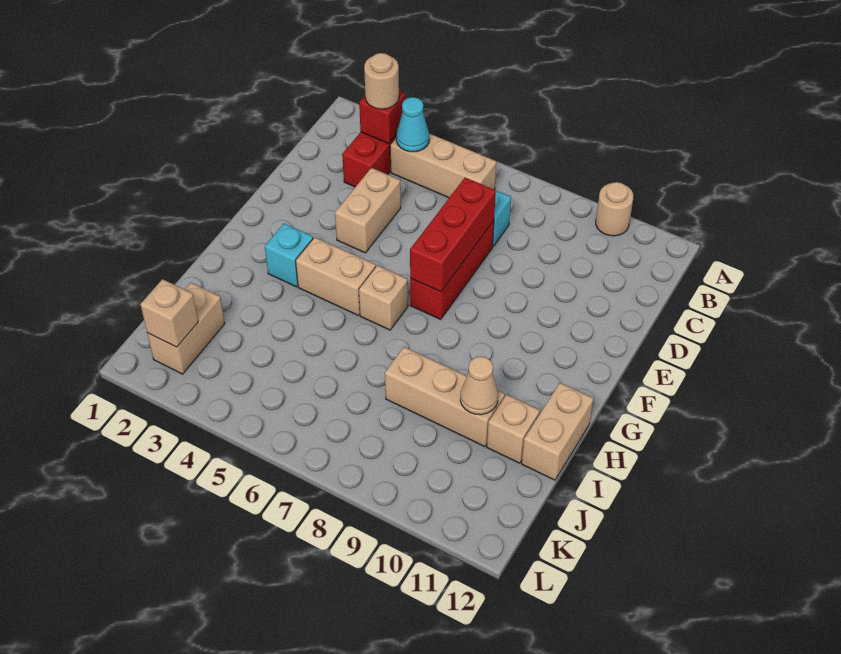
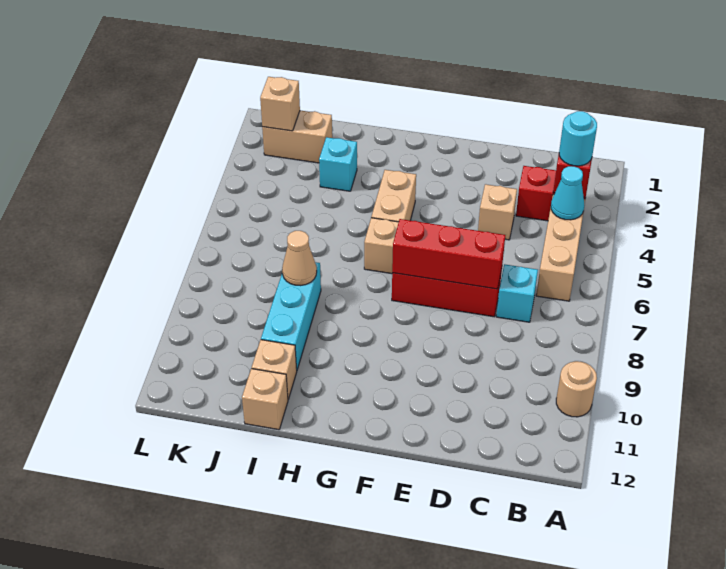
tan 1x1 round brick [364,53,399,109] -> cyan 1x1 round brick [559,111,597,166]
tan 1x2 brick [335,168,401,253] -> tan 1x1 brick [478,184,517,240]
cyan 1x1 brick [265,224,313,287] -> cyan 1x1 brick moved to [319,137,357,191]
tan 1x2 brick [522,383,594,480] -> tan 1x1 brick [242,369,288,430]
tan 1x3 brick [385,347,505,447] -> cyan 1x3 brick [261,262,321,370]
tan 1x1 cone [460,356,498,415] -> tan 1x1 cone moved to [282,231,317,286]

